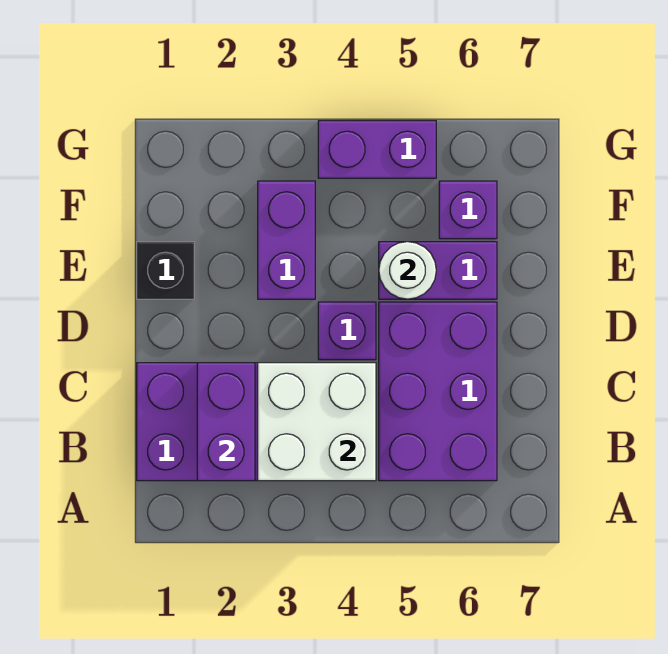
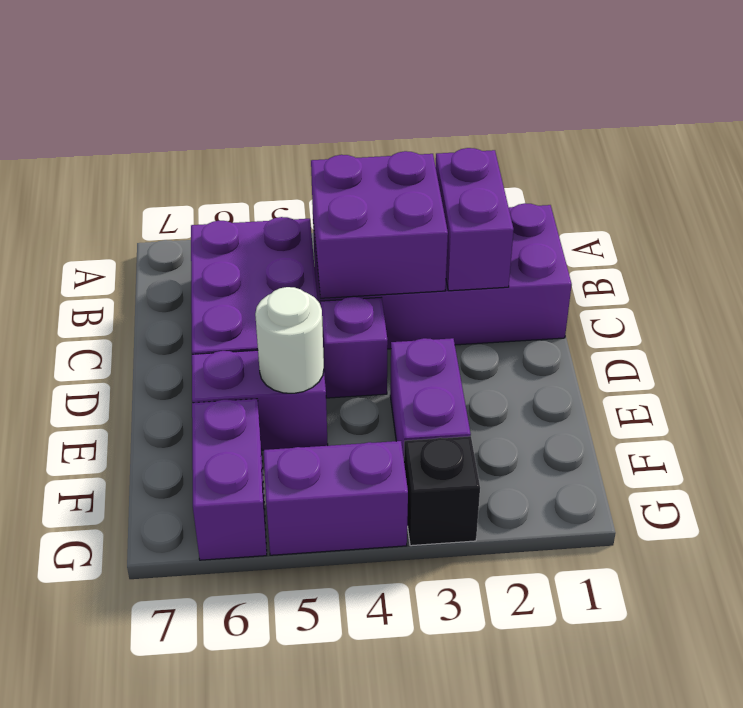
white 2x2 brick [258,363,376,481] -> purple 2x2 brick [311,151,448,298]
black 1x1 brick [137,242,194,299] -> black 1x1 brick moved to [404,436,480,546]
purple 1x1 brick [439,181,497,239] -> purple 1x2 brick [192,399,267,560]

